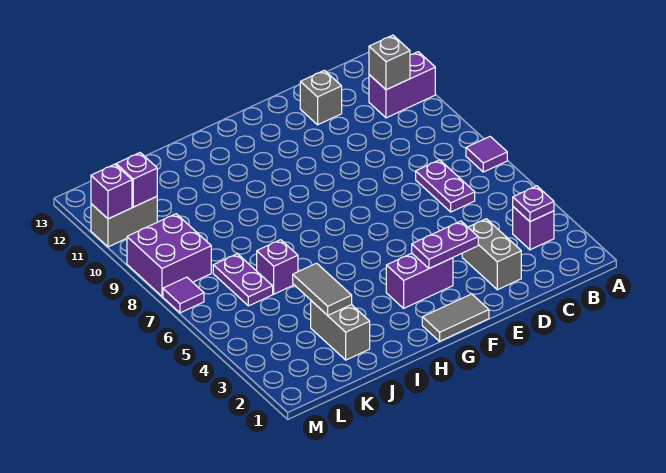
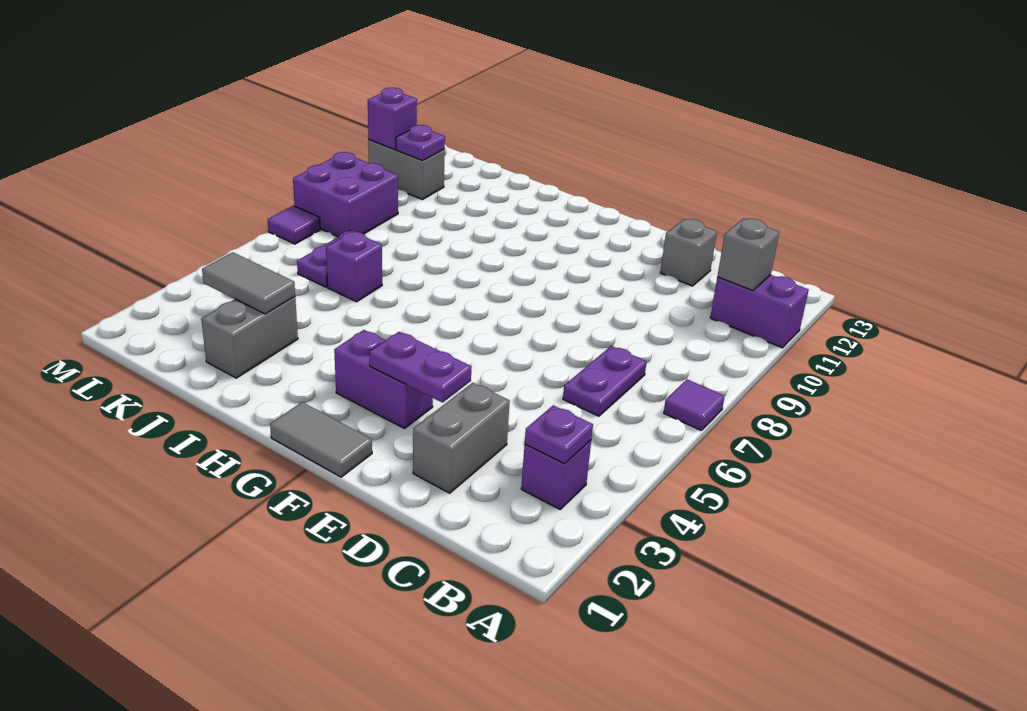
grey 1x2 tile [293,263,352,315] -> grey 1x2 tile turned to [202,252,295,314]
purple 1x1 brick [116,153,157,207] -> purple 1x1 plate [396,125,445,161]

